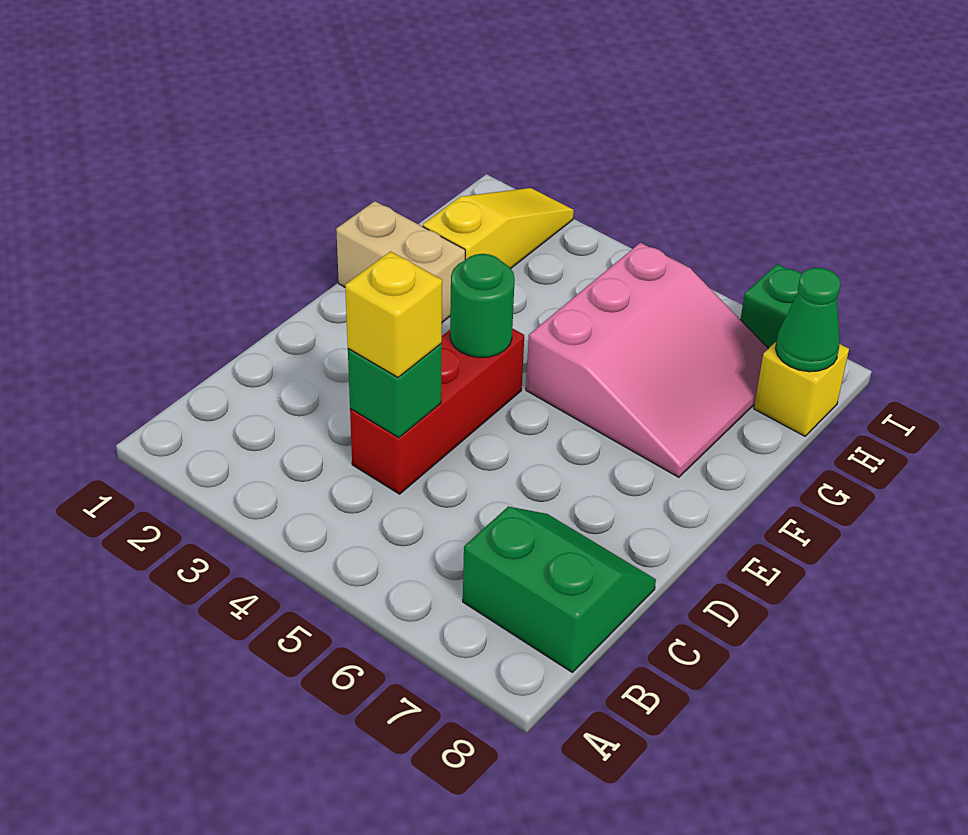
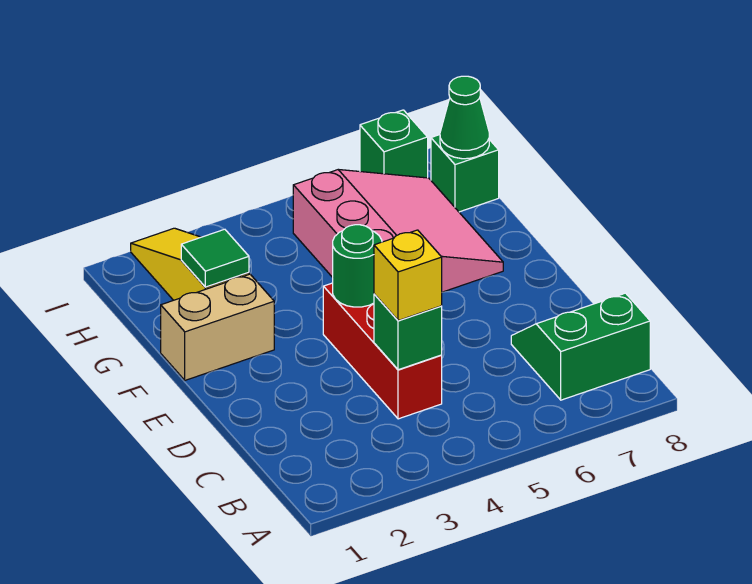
none -> green 1x1 tile [181,229,249,287]
yellow 1x1 brick [754,341,849,436] -> green 1x1 brick [431,135,499,212]

